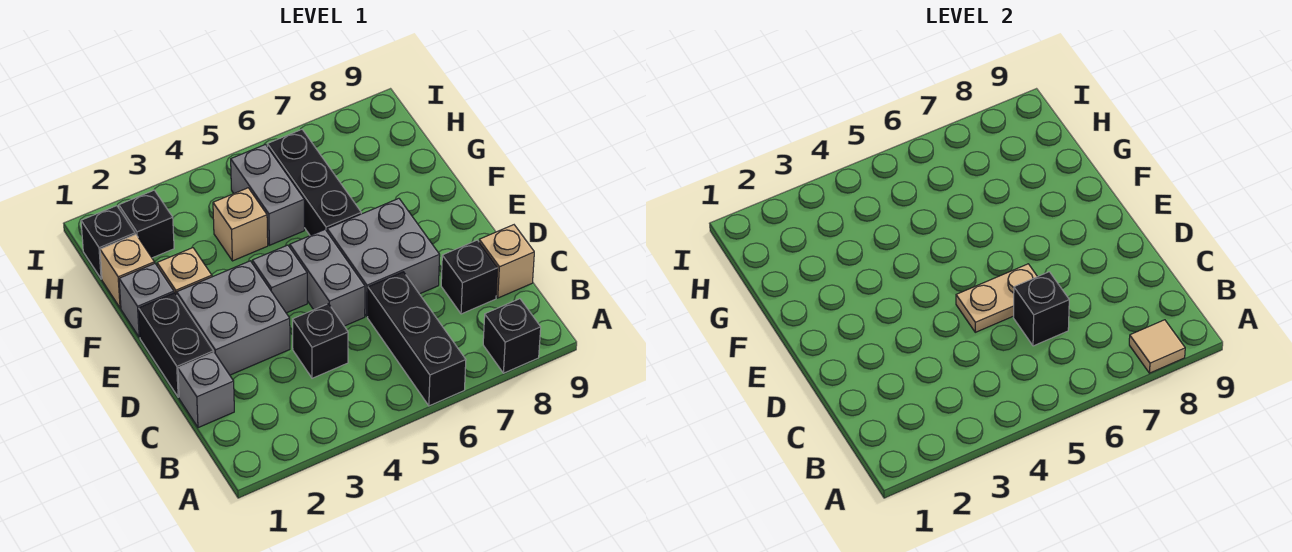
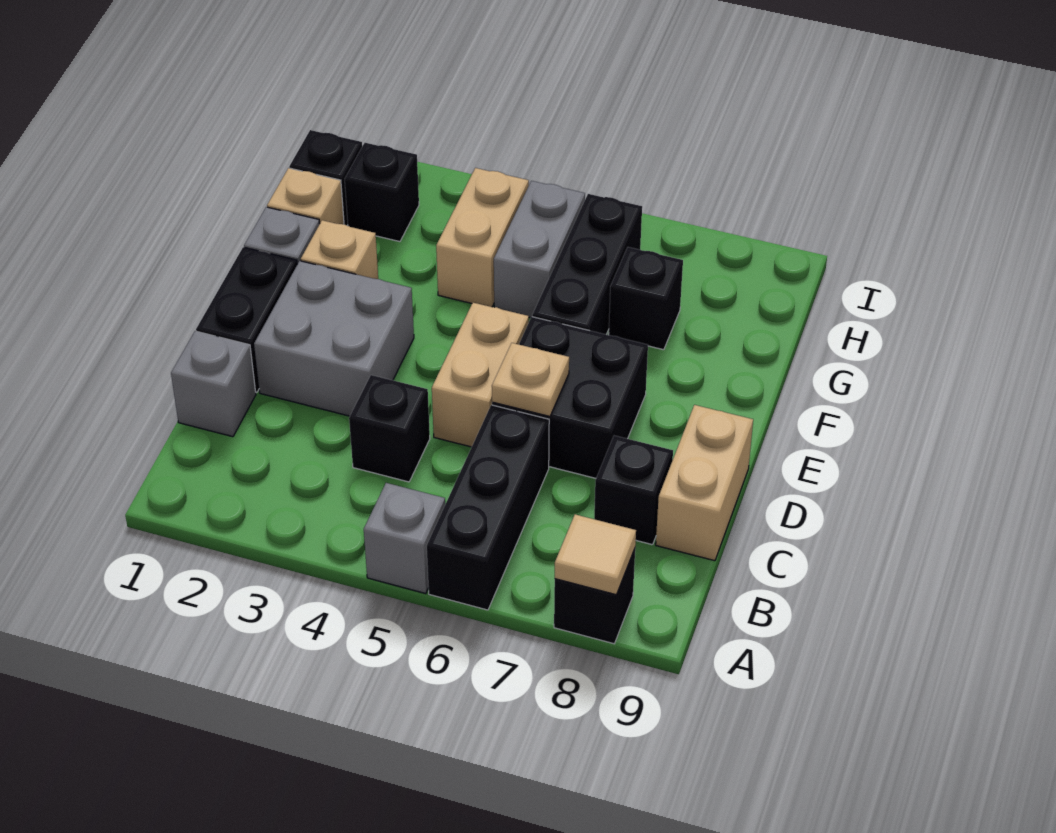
black 1x1 brick [1013,272,1069,346] -> black 1x1 brick moved to [609,247,683,350]
tan 1x1 brick [479,225,534,298] -> tan 1x2 brick [656,405,753,561]
grey 1x2 brick [290,230,365,326] -> tan 1x2 brick [432,303,529,447]
tan 1x2 plate [956,264,1037,332] -> tan 1x1 plate [492,343,569,416]
grey 2x2 brick [327,198,440,316] -> black 2x2 brick [492,317,648,478]
grey 1x1 brick [252,245,307,313] -> grey 1x1 brick moved to [364,483,445,594]
tan 1x1 brick [213,188,268,261] -> tan 1x2 brick [436,168,529,307]

